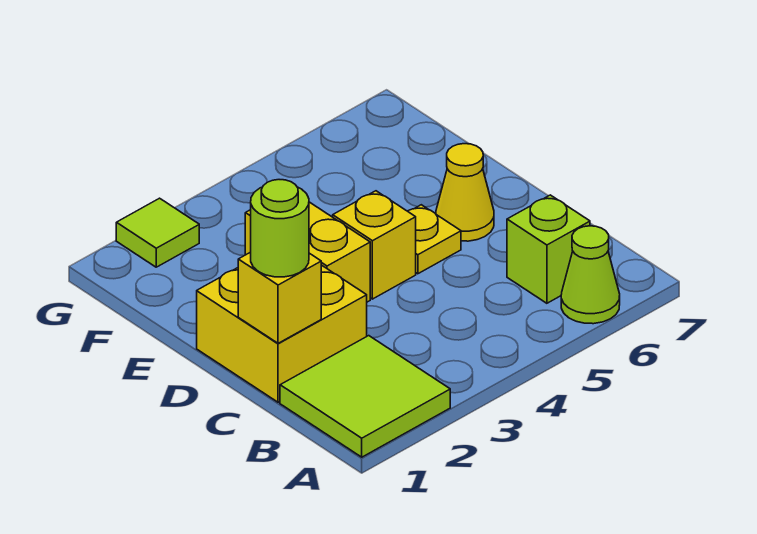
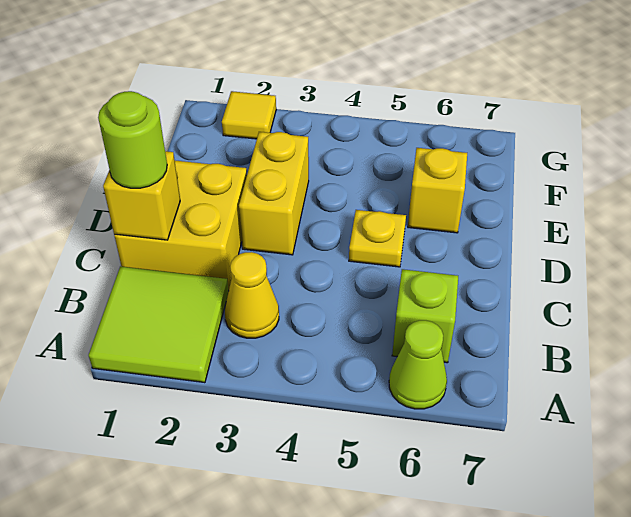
yellow 1x1 brick [333,191,416,299] -> yellow 1x1 brick moved to [408,148,467,233]
yellow 1x1 cone [436,144,494,241] -> yellow 1x1 cone moved to [225,252,279,338]
lime 1x1 tile [116,198,199,267] -> yellow 1x1 tile [222,91,276,139]

